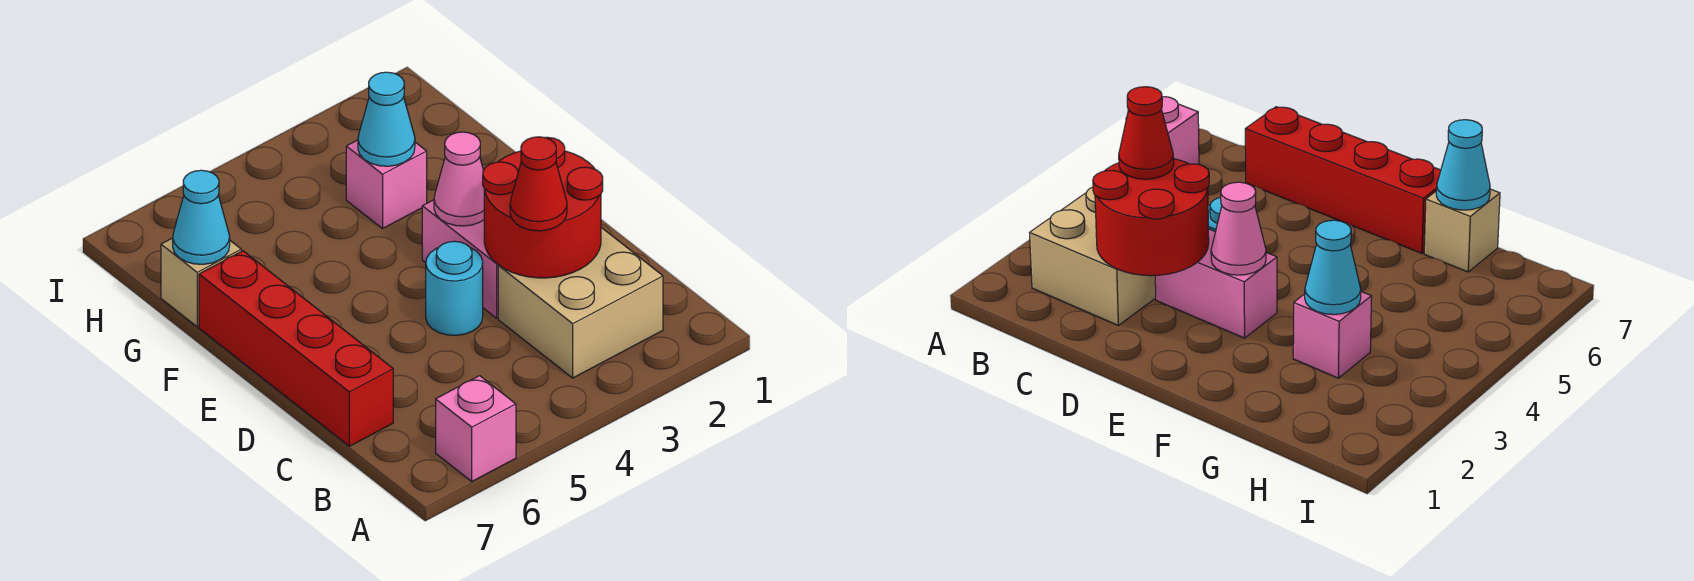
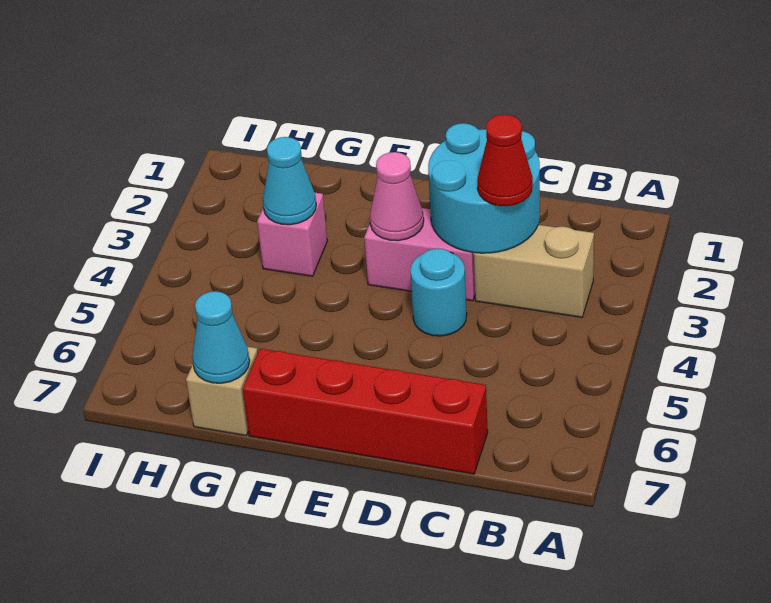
pink 1x1 brick [436,376,516,481] -> none
tan 2x2 brick [498,228,663,378] -> tan 1x2 brick [474,225,594,317]
red 2x2 round brick [483,137,603,278] -> cyan 2x2 round brick [428,123,540,253]

